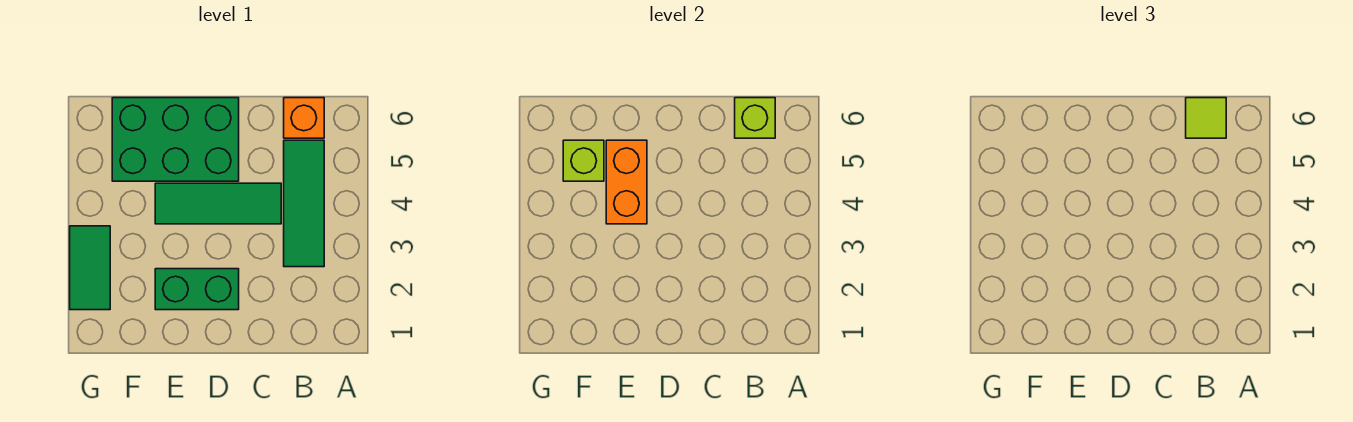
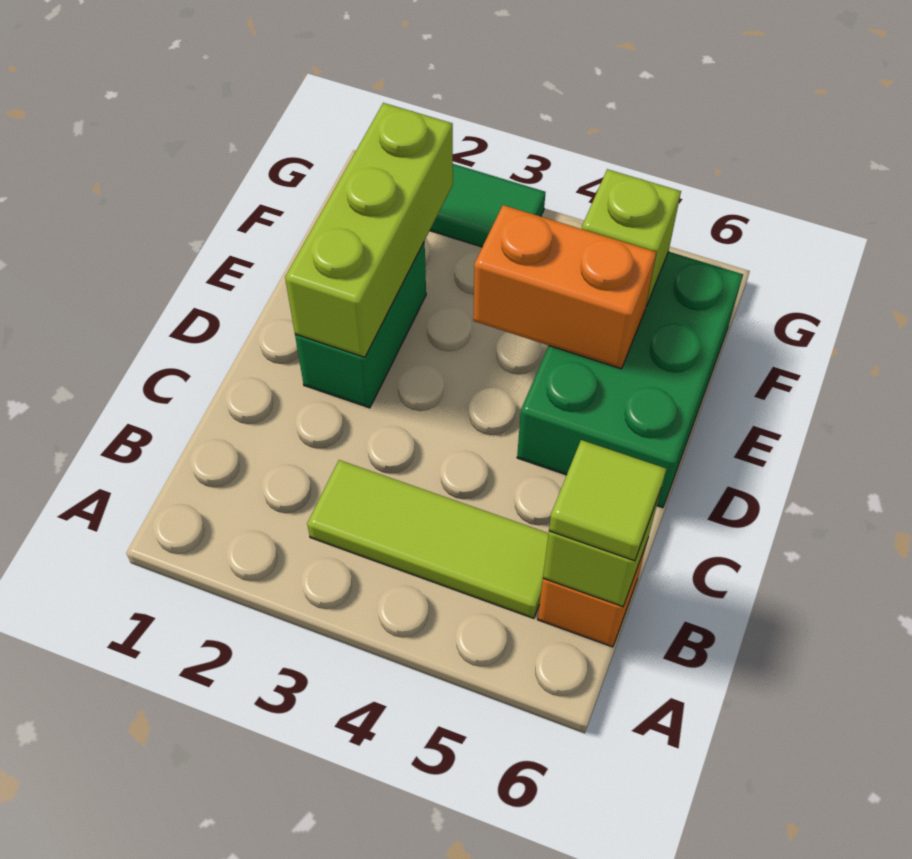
green 1x3 tile [284,140,324,267] -> lime 1x3 tile [307,460,548,618]
green 1x3 tile [155,183,281,224] -> none
none -> lime 1x3 brick [285,103,453,357]

